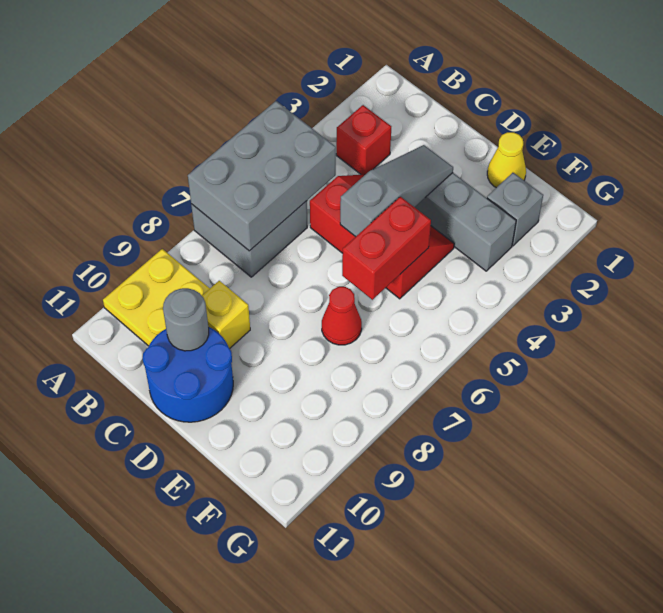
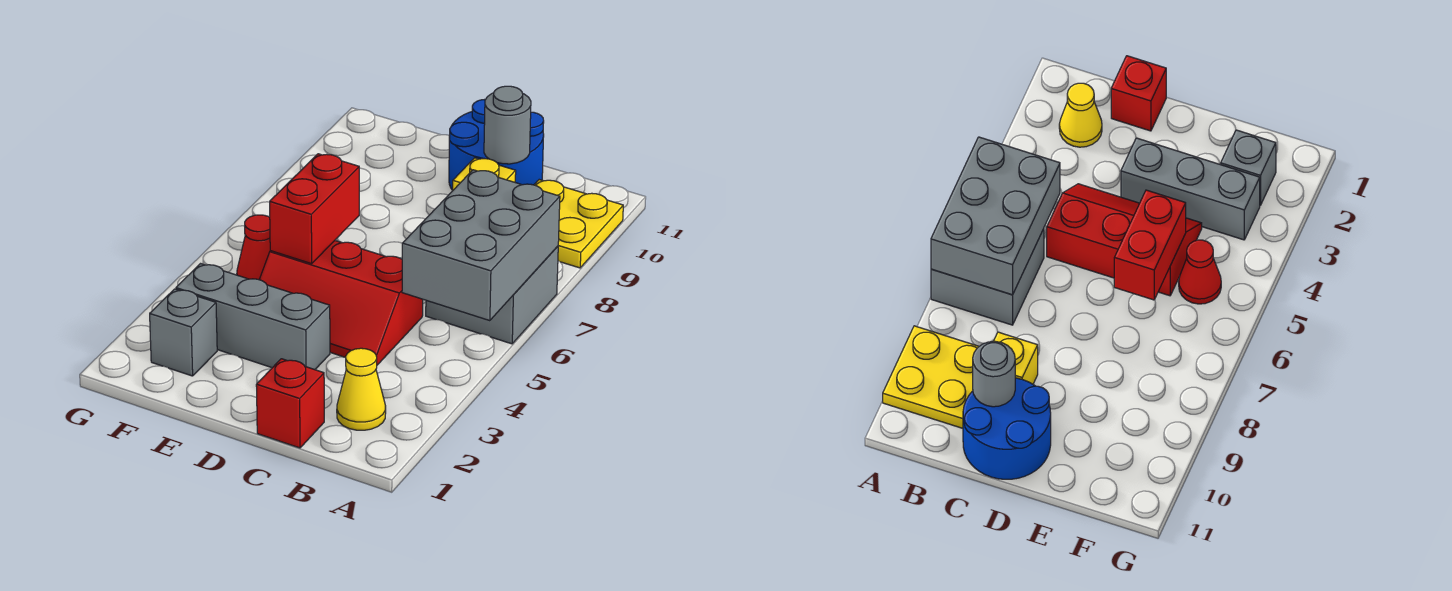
red 1x1 brick [336,105,391,175] -> red 1x1 brick moved to [256,359,324,448]
grey 1x3 slope [340,145,453,237] -> none
yellow 1x1 cone [487,132,526,188] -> yellow 1x1 cone moved to [337,348,386,430]
red 1x1 cone [322,287,362,345] -> red 1x1 cone moved to [237,215,270,280]

